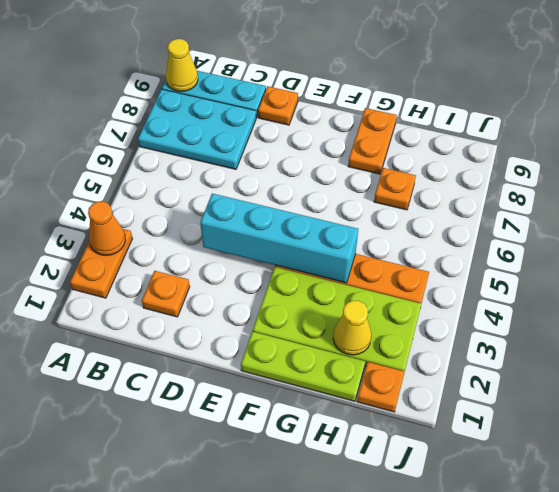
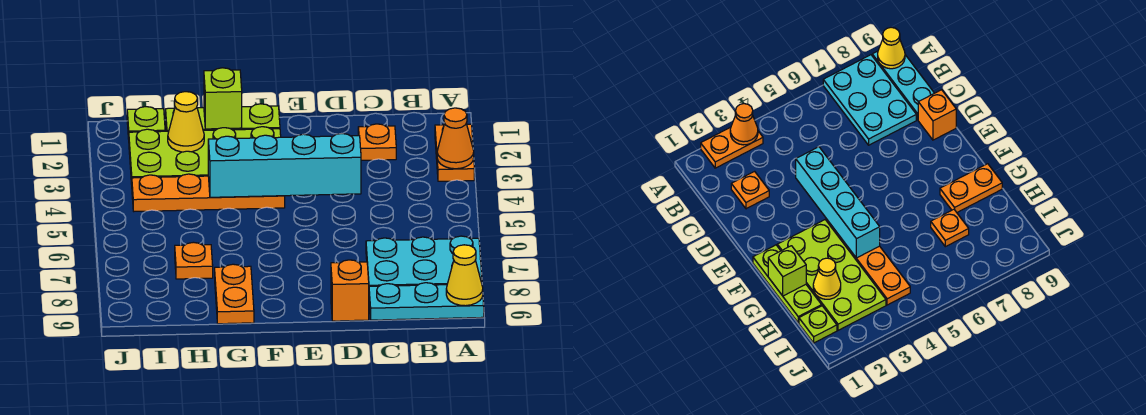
orange 1x1 plate [258,86,298,125] -> orange 1x1 brick [331,260,369,321]
none -> lime 1x1 brick [204,68,242,129]
orange 1x1 plate [357,362,405,412] -> lime 1x1 plate [127,107,165,139]

